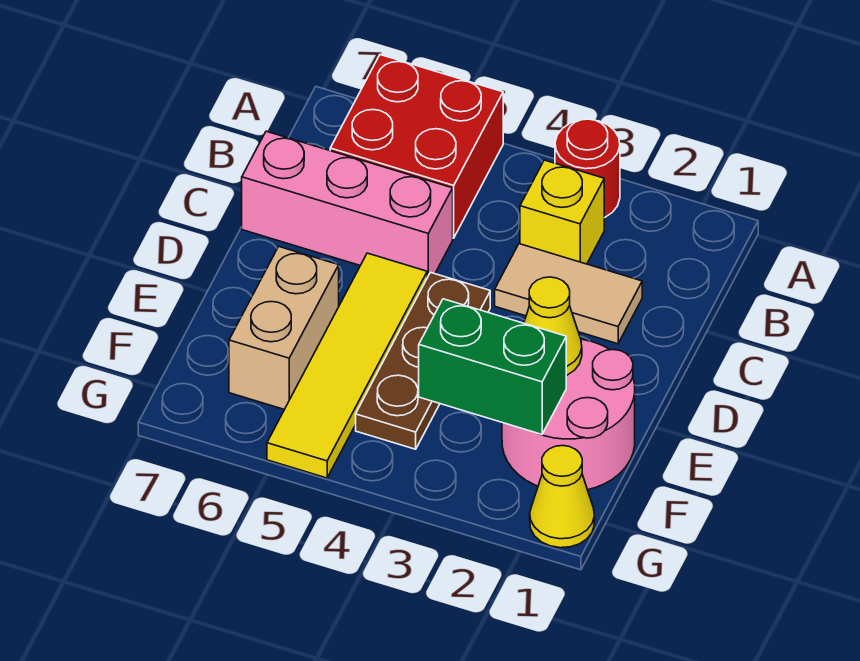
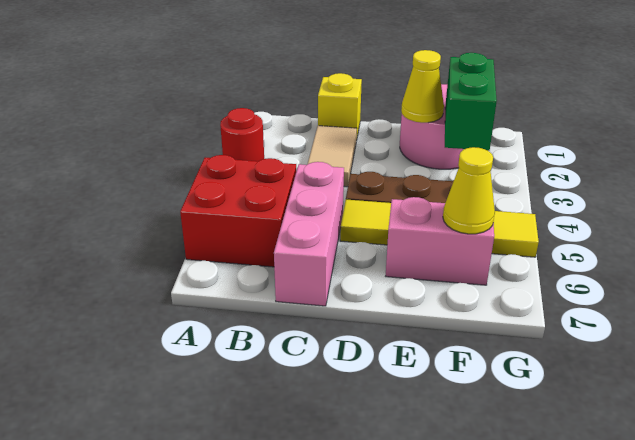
yellow 1x1 brick [520,160,604,264] -> yellow 1x1 brick moved to [318,73,362,141]
tan 1x2 brick [229,247,339,409] -> pink 1x2 brick [386,197,494,285]
yellow 1x1 cone [530,446,594,548] -> yellow 1x1 cone moved to [443,147,495,234]

